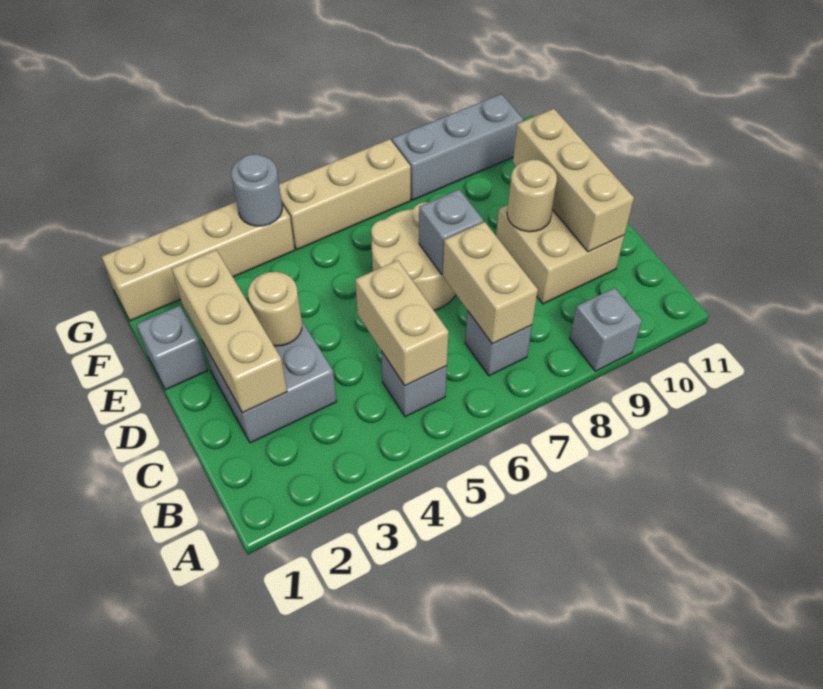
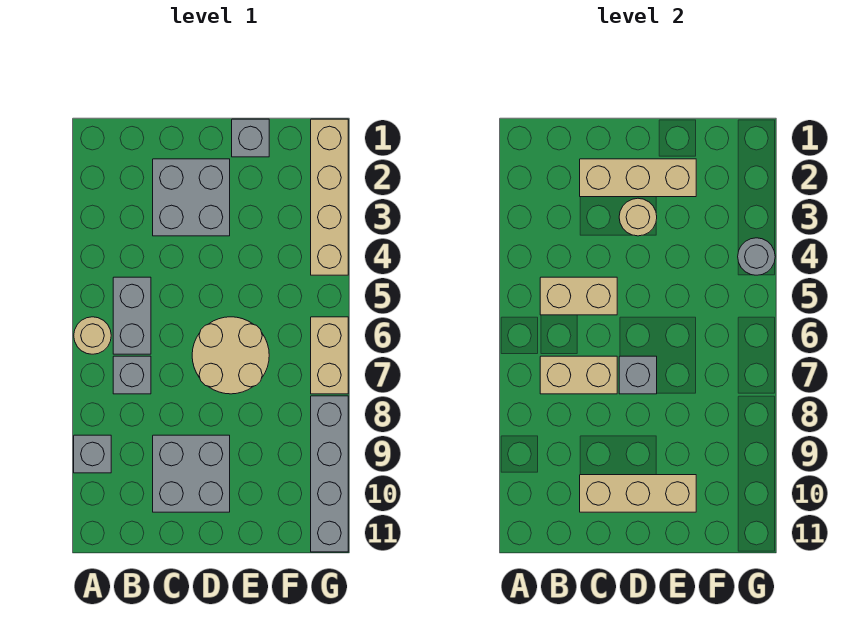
grey 1x1 brick [381,351,447,417] -> grey 1x2 brick [113,277,151,354]
tan 2x2 brick [496,205,625,304] -> grey 2x2 brick [153,435,230,512]
tan 1x1 round brick [507,160,557,232] -> tan 1x1 round brick moved to [74,317,111,354]
tan 1x3 brick [279,139,411,249] -> tan 1x2 brick [311,317,348,394]
grey 1x3 brick [392,94,523,200] -> grey 1x4 brick [311,396,348,552]

